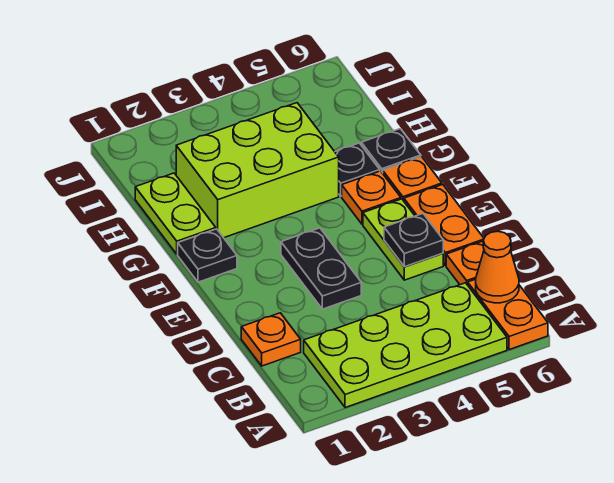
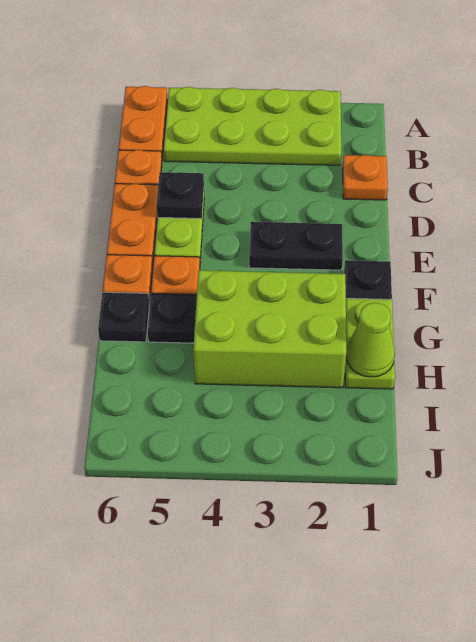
orange 1x1 cone [476,231,519,303] -> none
black 1x2 plate [281,228,361,309] -> black 1x2 plate turned to [249,222,343,270]
none -> lime 1x1 cone [346,303,395,377]

